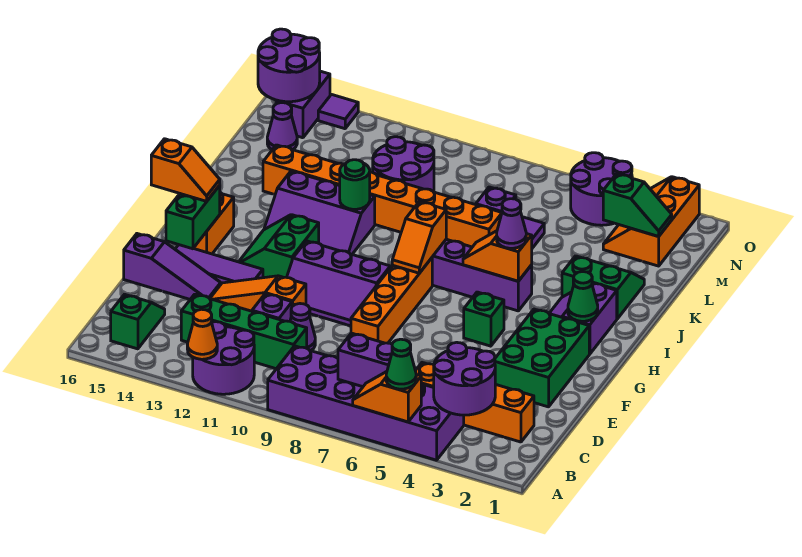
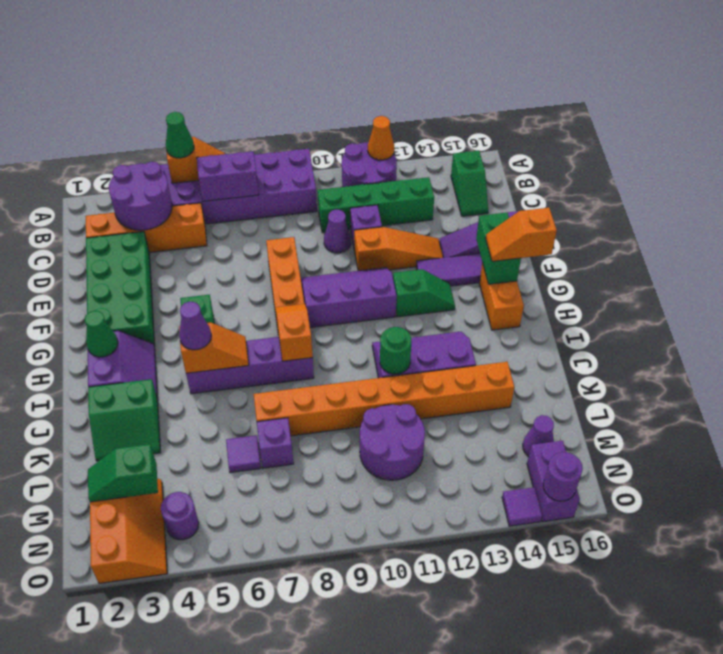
green 2x3 brick [495,309,589,407] -> green 2x4 brick [86,232,155,346]
green 2x2 slope [239,215,319,278] -> green 1x2 slope [393,269,455,317]
purple 2x2 round brick [571,153,632,225] -> purple 1x1 round brick [161,492,199,540]
purple 2x2 round brick [258,29,320,102] -> purple 1x1 round brick [543,452,583,501]

